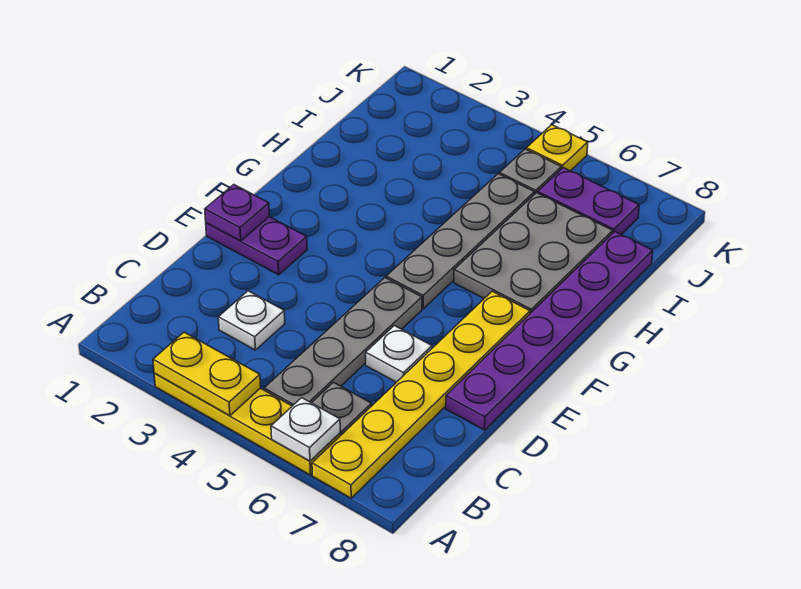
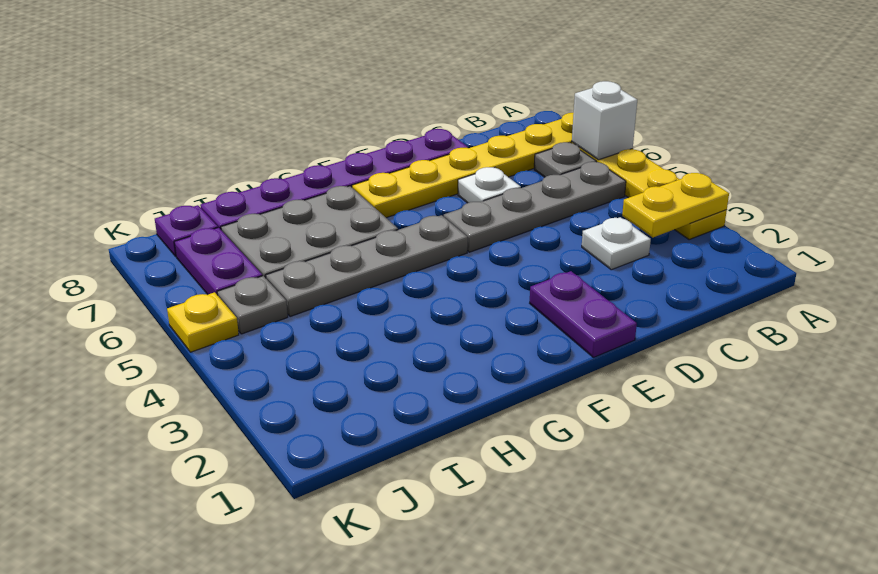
yellow 1x2 plate [153,332,261,416] -> yellow 1x2 plate turned to [622,173,729,237]
white 1x1 plate [271,398,340,461] -> white 1x1 brick [572,81,637,160]
purple 1x1 plate [205,185,269,241] -> purple 1x1 plate moved to [155,205,218,256]

